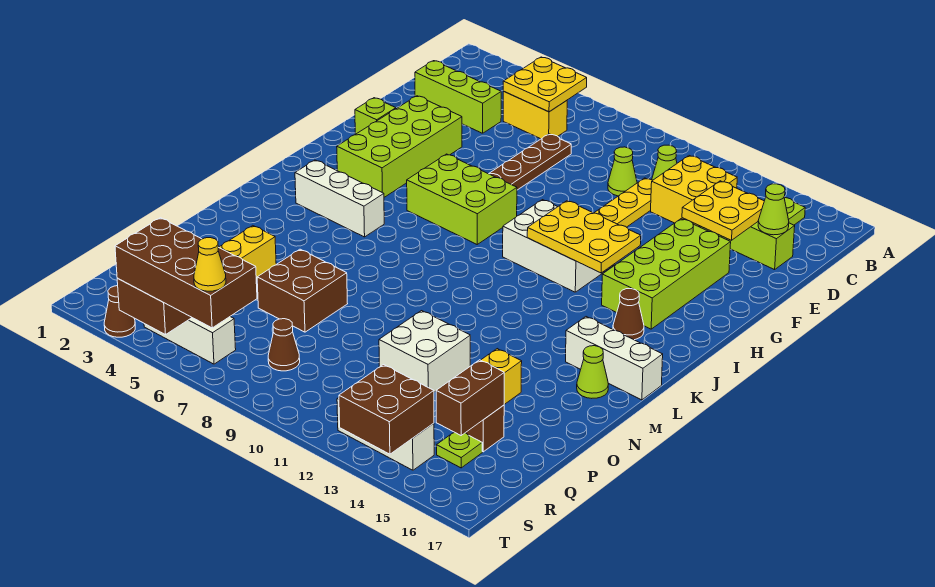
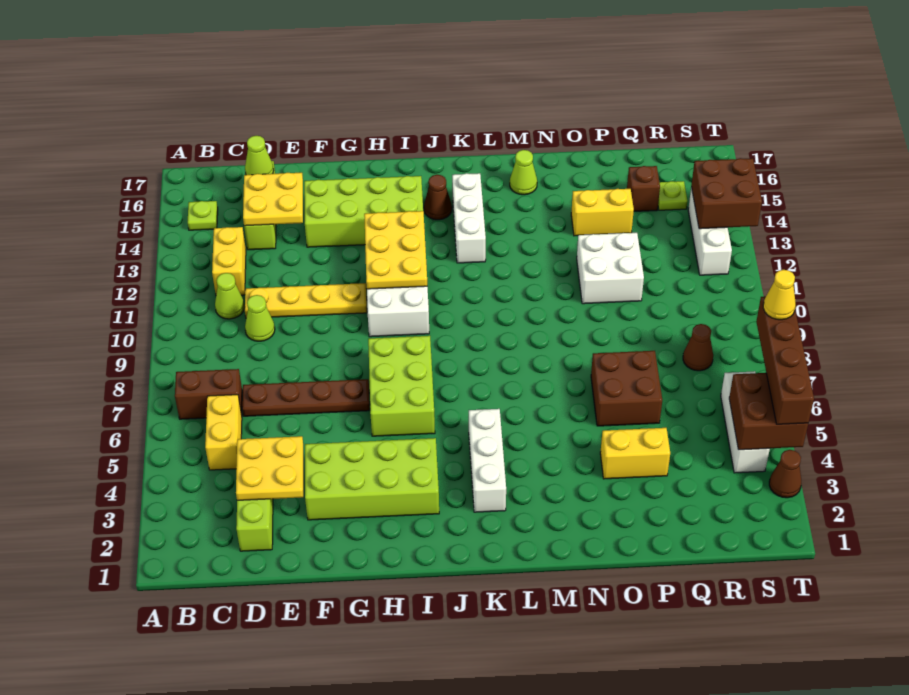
yellow 2x2 plate [503,57,587,112] -> yellow 2x2 plate moved to [236,436,303,500]
yellow 2x2 brick [651,156,737,227] -> yellow 1x2 brick [212,227,246,295]
lime 1x1 brick [355,98,396,134] -> none
white 1x3 brick [566,317,663,400] -> white 1x3 brick moved to [452,173,486,263]
brown 1x2 brick [436,360,504,435] -> brown 1x2 brick moved to [175,369,243,419]
brown 2x4 brick [115,218,257,328] -> brown 1x4 brick [756,296,814,424]

